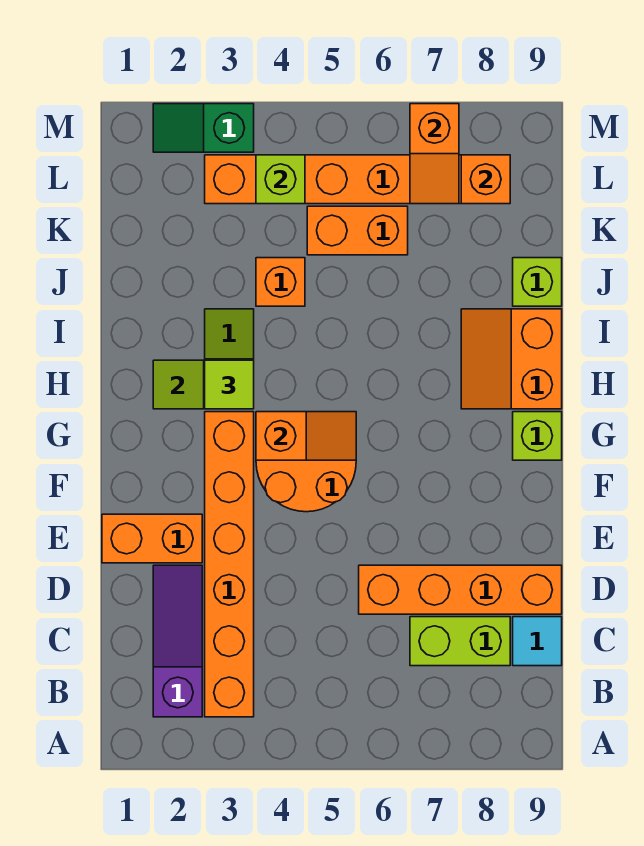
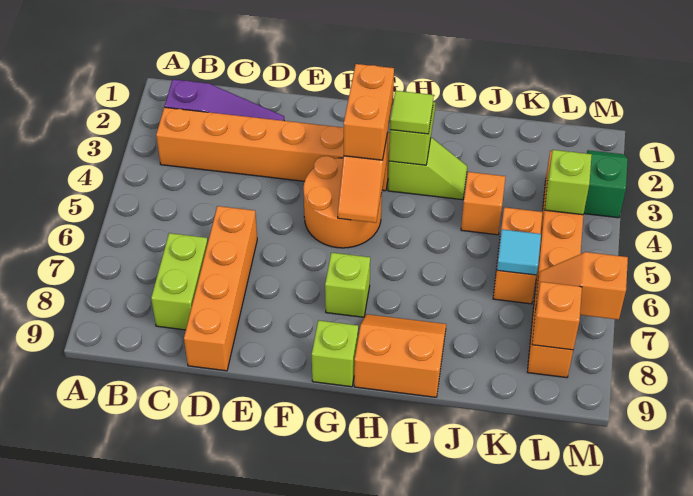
cyan 1x1 tile [513,617,562,666] -> cyan 1x1 tile moved to [497,229,541,275]
orange 1x2 brick [102,514,202,563] -> orange 1x2 brick moved to [344,64,394,160]
lime 1x1 brick [513,258,562,306] -> lime 1x1 brick moved to [325,253,370,317]

